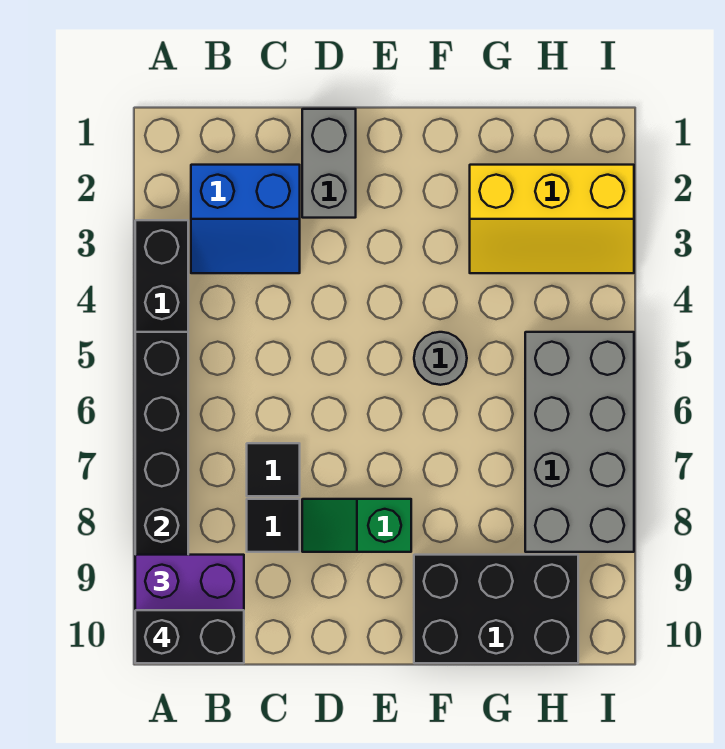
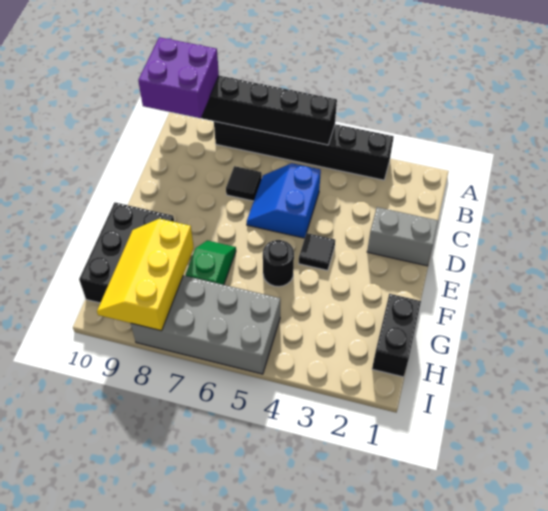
black 1x2 brick [135,610,244,663] -> black 1x2 brick moved to [372,294,421,377]
blue 2x2 slope [191,165,300,273] -> blue 2x2 slope moved to [247,163,321,238]
black 1x1 tile [247,499,300,552] -> black 1x1 tile moved to [299,233,335,270]
green 1x2 slope [302,499,411,552] -> green 1x2 slope moved to [186,240,236,285]
grey 1x1 round brick [414,332,467,385] -> black 1x1 round brick [263,240,294,287]
yellow 2x3 slope [470,165,634,273] -> yellow 2x3 slope moved to [97,219,194,331]

